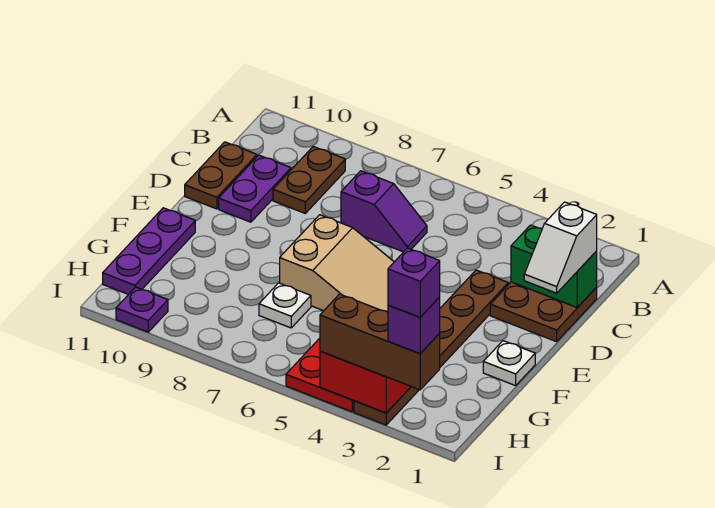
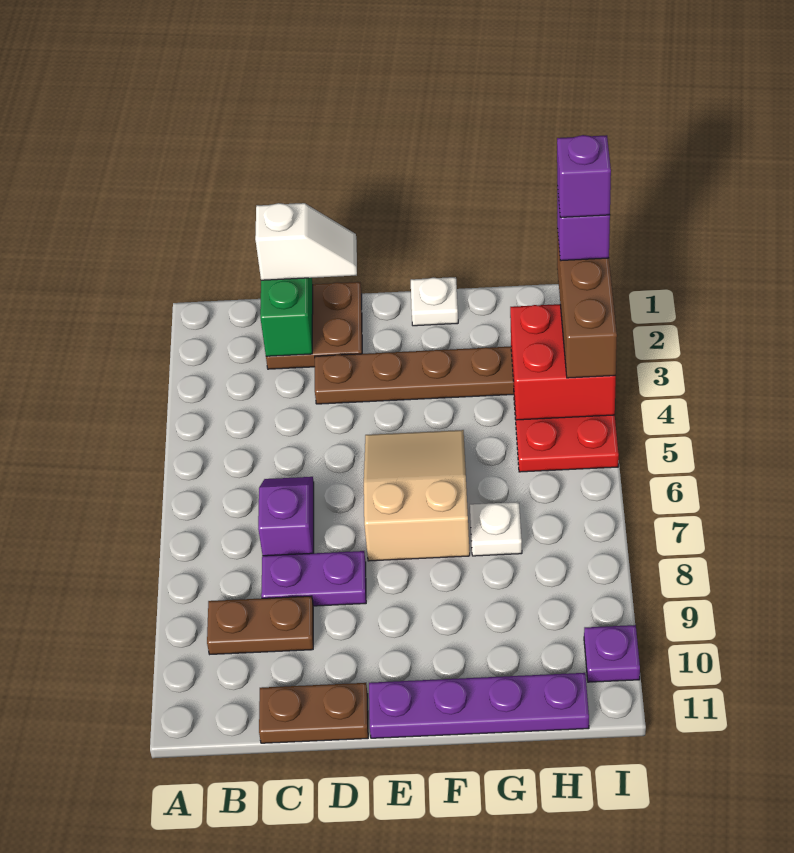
purple 1x2 plate [219,155,291,222] -> purple 1x2 plate moved to [261,551,366,606]
purple 1x3 plate [103,208,195,295] -> purple 1x4 plate [369,673,589,738]

